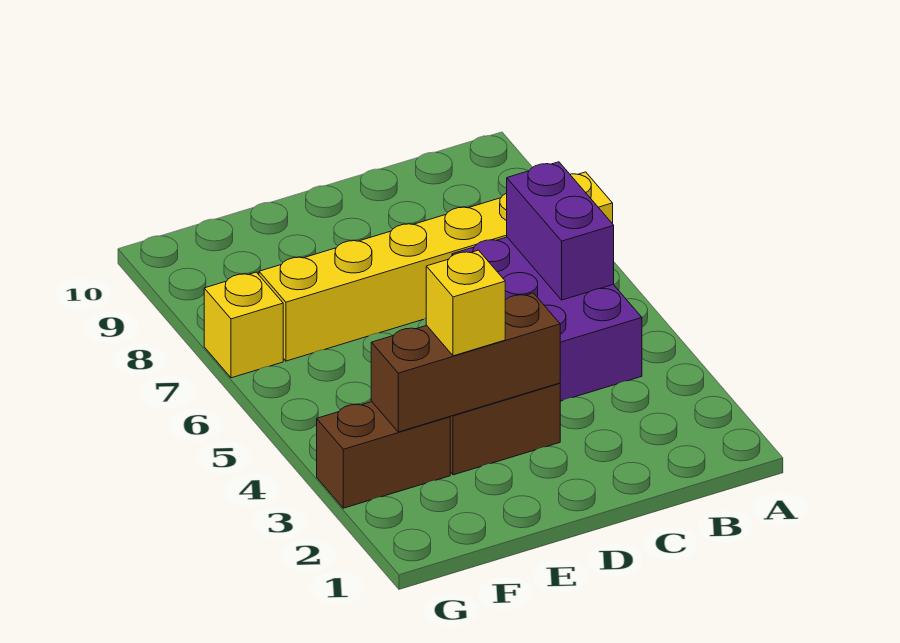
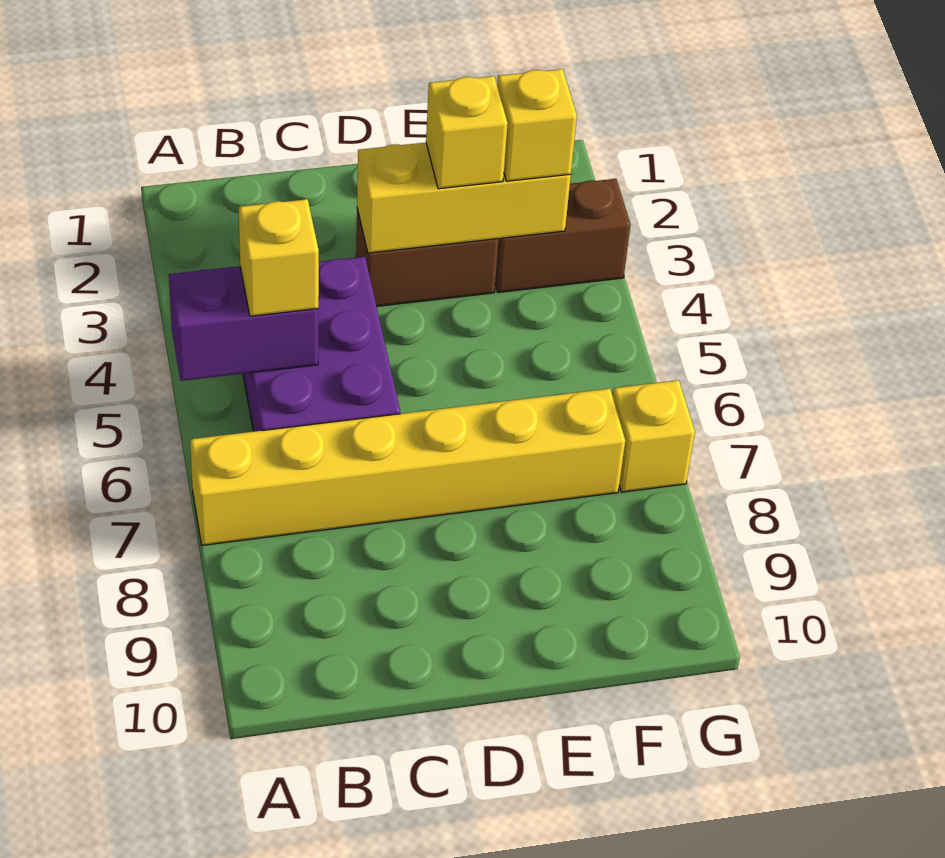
purple 1x2 brick [507,162,614,300] -> purple 1x2 brick turned to [169,266,318,381]
none -> yellow 1x1 brick [239,199,319,316]
brown 1x3 brick [371,293,560,432] -> yellow 1x3 brick [357,143,571,253]
none -> yellow 1x1 brick [497,69,577,181]

